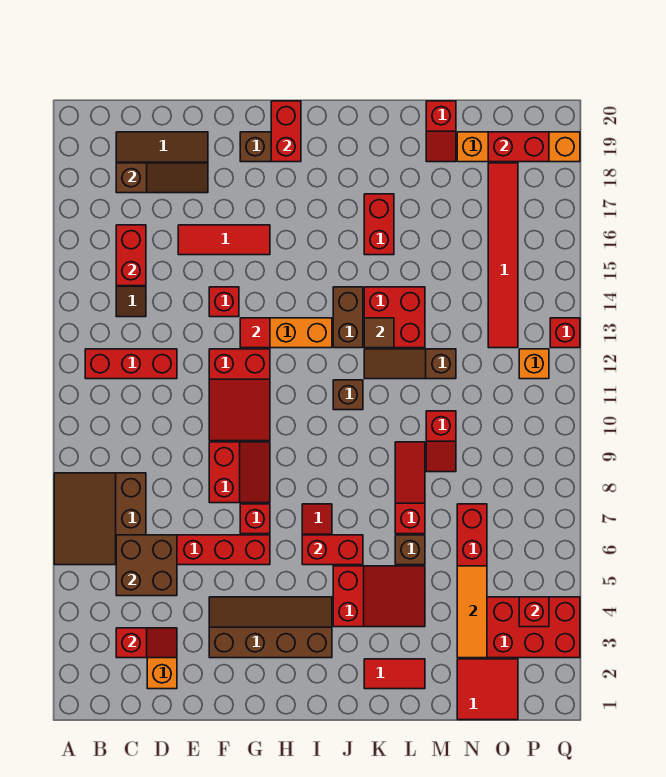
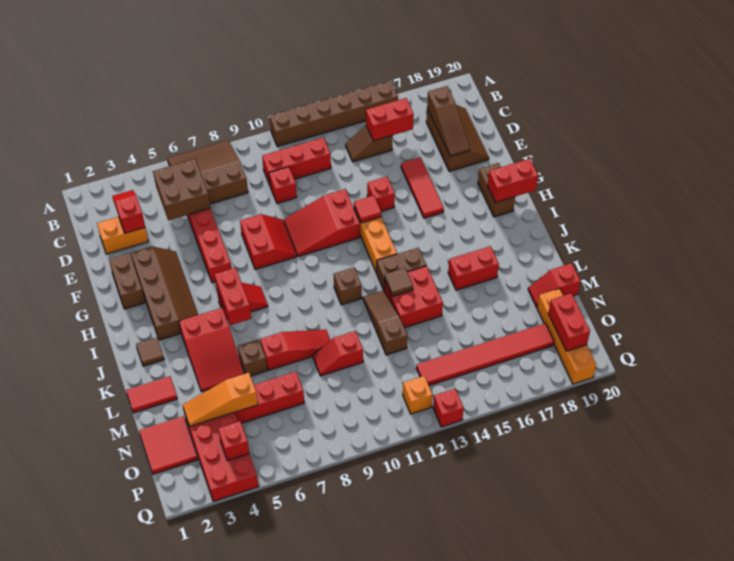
none -> brown 1x6 brick [270,81,398,147]
red 1x3 brick [85,349,177,379] -> red 1x3 brick turned to [262,138,331,185]
red 1x2 slope [116,628,177,658] -> red 1x2 slope turned to [112,190,145,233]
none -> brown 1x2 brick [109,253,145,309]
red 2x2 slope [209,442,270,503] -> red 2x2 slope turned to [240,214,297,270]
red 1x1 brick [240,504,270,534] -> red 1x1 brick moved to [269,167,297,203]
none -> brown 1x1 tile [136,337,164,366]
red 1x2 tile [364,659,425,689] -> red 1x2 tile turned to [126,376,177,413]
orange 1x3 tile [457,566,487,658] -> orange 1x3 slope [183,373,258,426]

